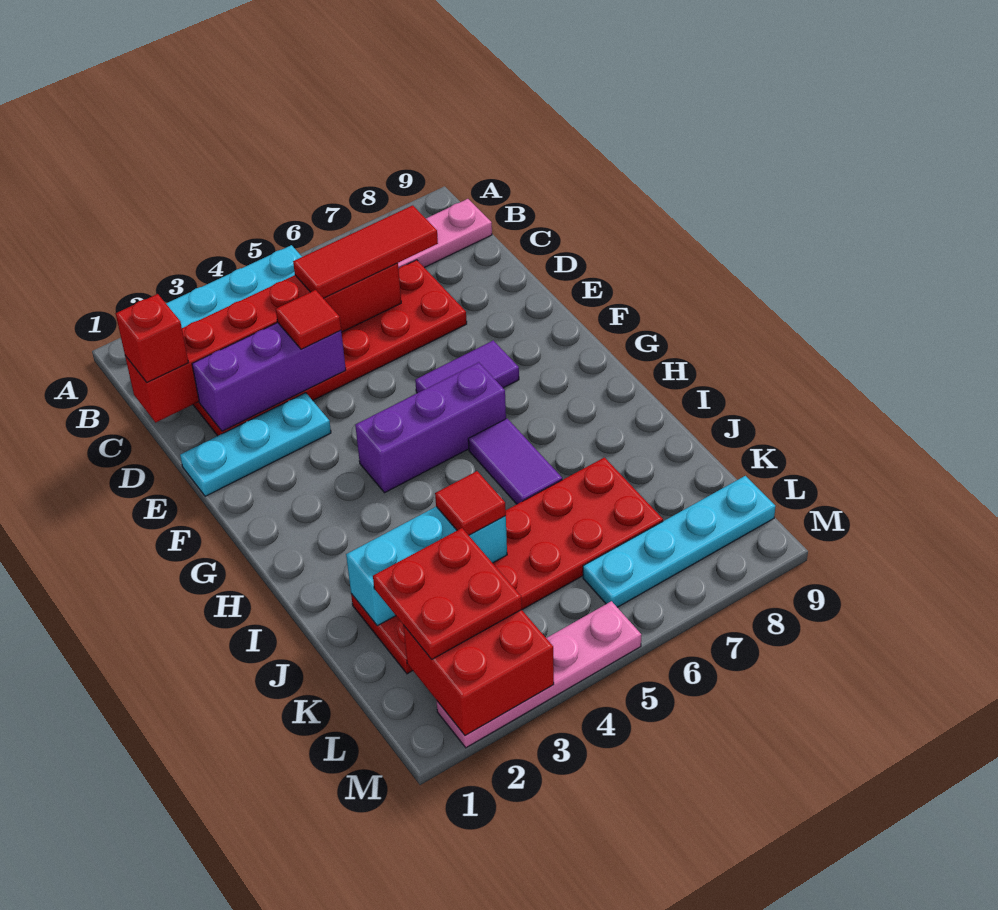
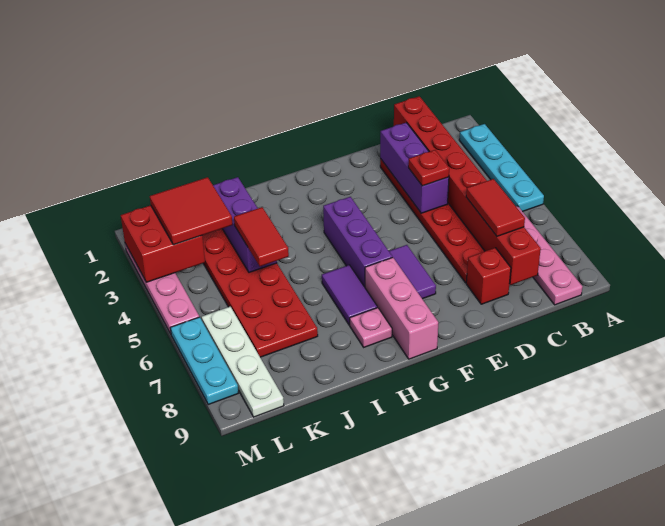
red 1x6 brick [125,263,401,423] -> red 1x8 brick [394,96,541,285]
red 1x1 brick [116,294,188,383] -> red 1x1 brick moved to [466,248,511,304]
red 1x3 tile [293,205,438,298] -> red 1x2 tile [466,179,525,236]
red 1x1 tile [276,290,341,349] -> red 1x1 plate [408,150,449,186]
cyan 1x3 plate [180,393,331,496] -> cyan 1x3 plate moved to [170,317,238,405]
none -> pink 1x3 brick [365,257,438,359]
purple 1x2 tile [468,419,562,504] -> purple 1x2 tile turned to [322,265,377,325]
none -> pink 1x1 plate [350,308,392,347]
cyan 1x3 brick [346,507,507,626] -> purple 1x3 brick [213,177,277,272]
red 1x1 tile [435,471,506,535] -> red 1x2 tile [234,207,289,266]
red 2x2 plate [373,528,522,659] -> red 2x2 tile [150,177,232,245]
cyan 1x4 plate [583,476,776,607] -> white 1x4 plate [201,307,284,417]

